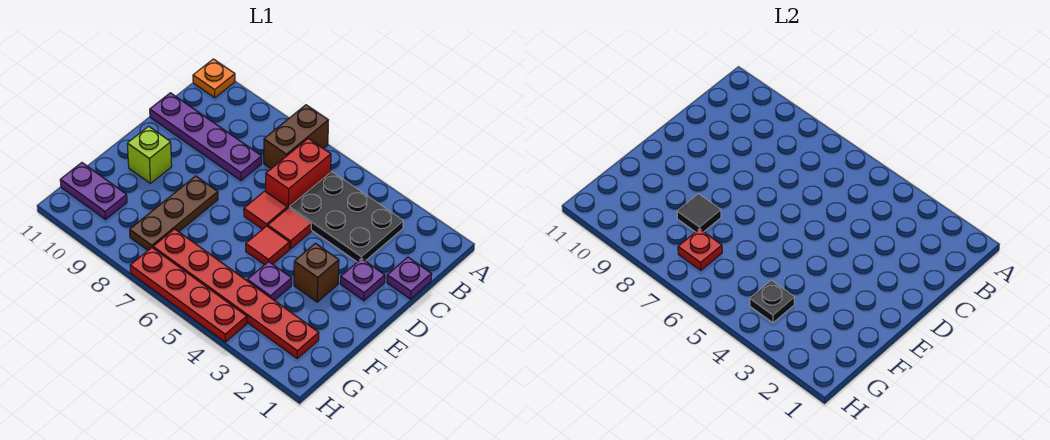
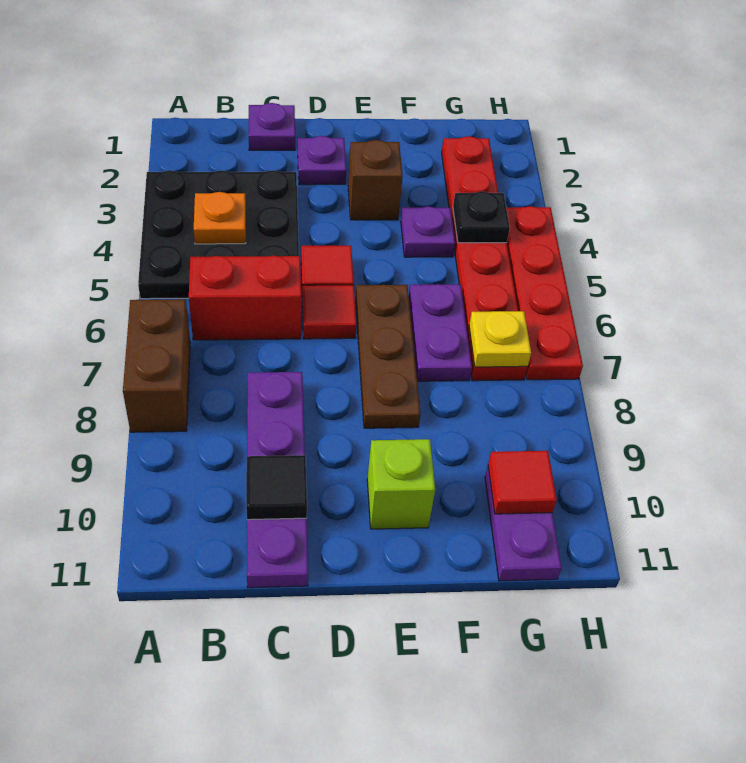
brown 1x2 brick [264,105,328,169] -> brown 1x2 brick turned to [123,299,190,432]
orange 1x1 plate [193,59,235,98] -> orange 1x1 plate moved to [194,192,246,244]
black 2x3 plate [290,172,403,262] -> black 3x3 plate [138,170,299,299]
red 1x1 tile [246,226,290,265] -> red 1x1 tile moved to [488,451,557,514]
brown 1x3 plate [130,176,218,250] -> brown 1x3 plate turned to [356,285,420,428]
none -> purple 1x2 plate [409,284,472,381]
black 1x1 tile [677,194,721,232] -> black 1x1 tile moved to [246,455,307,520]
red 1x1 plate [678,229,722,270] -> yellow 1x1 plate [469,311,531,367]

